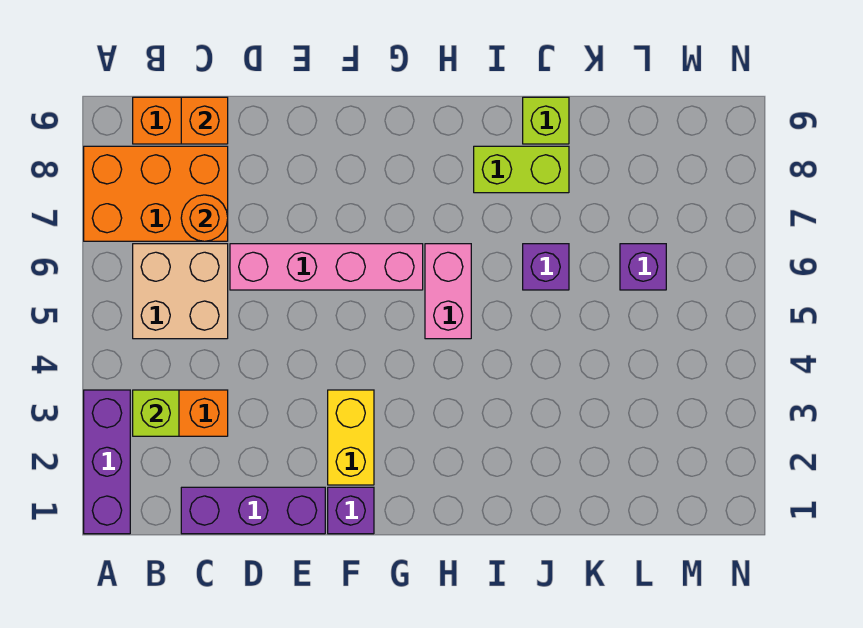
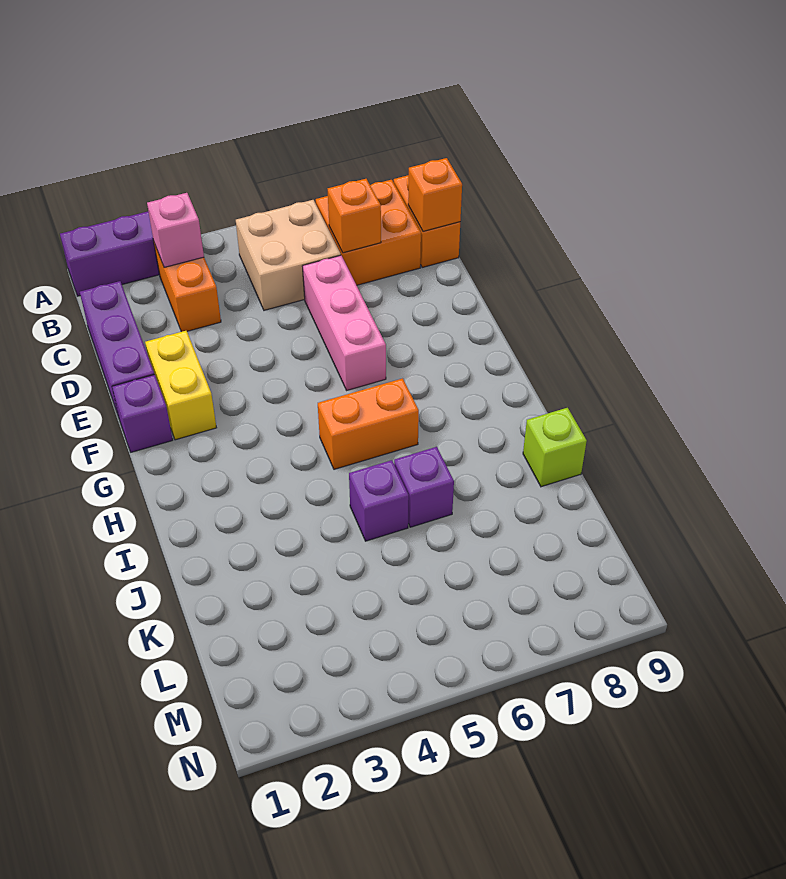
orange 2x3 brick [84,146,228,241] -> orange 2x2 brick [316,180,421,285]
lime 1x1 brick [133,390,179,436] -> pink 1x1 brick [147,193,204,268]
orange 1x1 round brick [181,195,228,241] -> orange 1x1 brick [328,179,381,253]
pink 1x4 brick [230,244,423,290] -> pink 1x3 brick [302,255,386,390]
yellow 1x2 brick [328,390,374,485] -> yellow 1x2 brick turned to [145,331,216,440]
pink 1x2 brick [425,244,471,339] -> orange 1x2 brick [318,378,419,469]
lime 1x2 brick [474,146,569,193] -> none
purple 1x1 brick [620,244,666,290] -> purple 1x1 brick moved to [349,460,409,541]

